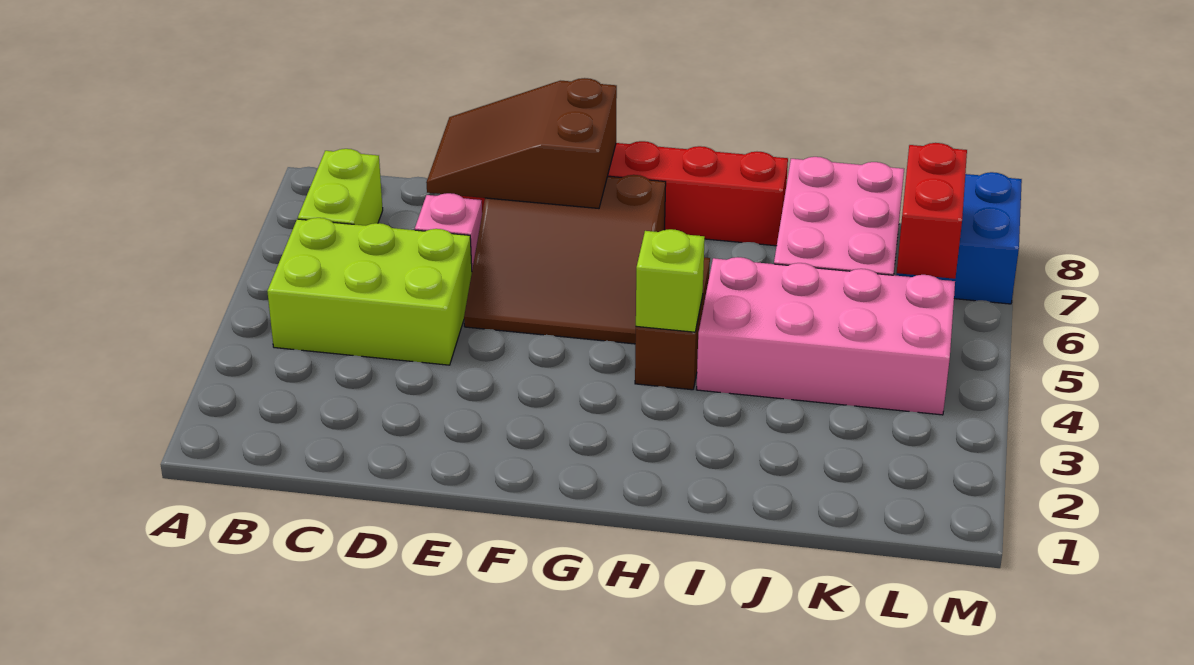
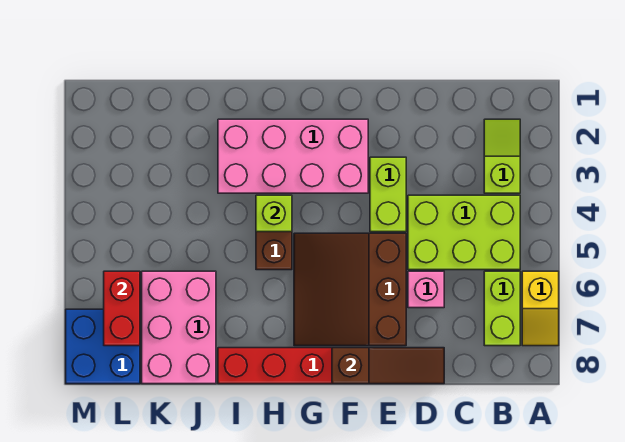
none -> yellow 1x2 slope [522,271,559,346]
none -> lime 1x2 slope [484,119,520,193]
brown 2x3 slope [426,78,617,208] -> brown 1x3 slope [332,348,444,384]
none -> lime 1x2 brick [370,157,406,232]
brown 3x3 slope [464,175,666,344] -> brown 3x3 slope turned to [294,233,406,346]
pink 2x4 brick [696,257,955,415] -> pink 2x4 brick moved to [218,119,368,193]

